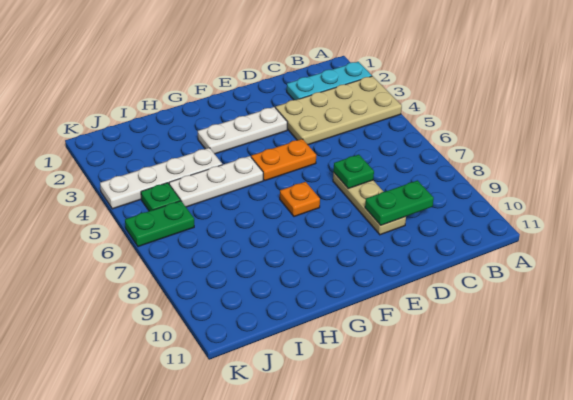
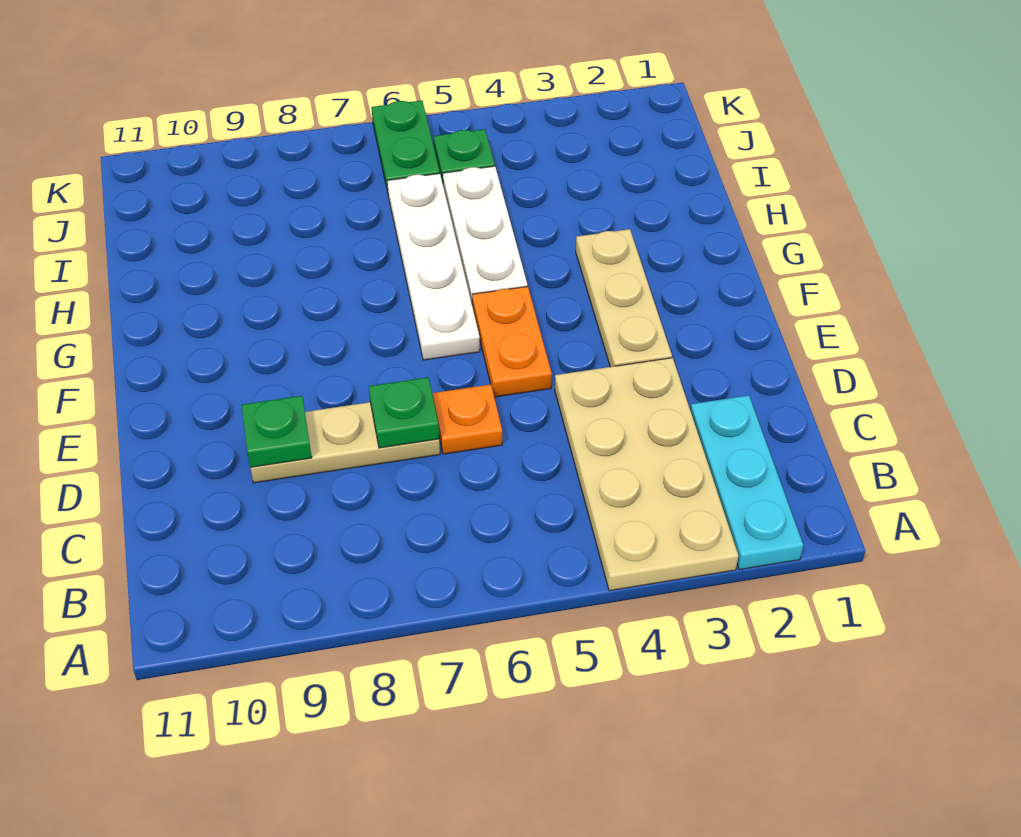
green 1x2 plate [365,180,434,225] -> green 1x1 plate [242,396,312,467]
white 1x3 plate [198,107,287,154] -> tan 1x3 plate [576,229,672,367]
orange 1x1 plate [280,182,320,217] -> orange 1x1 plate moved to [433,385,502,454]
white 1x4 plate [100,148,222,209] -> white 1x4 plate moved to [387,174,480,360]

